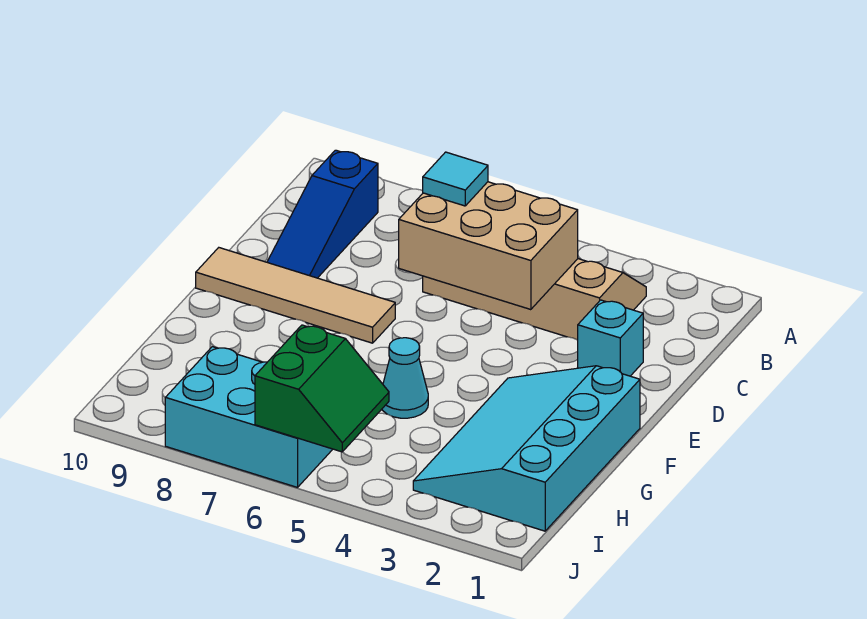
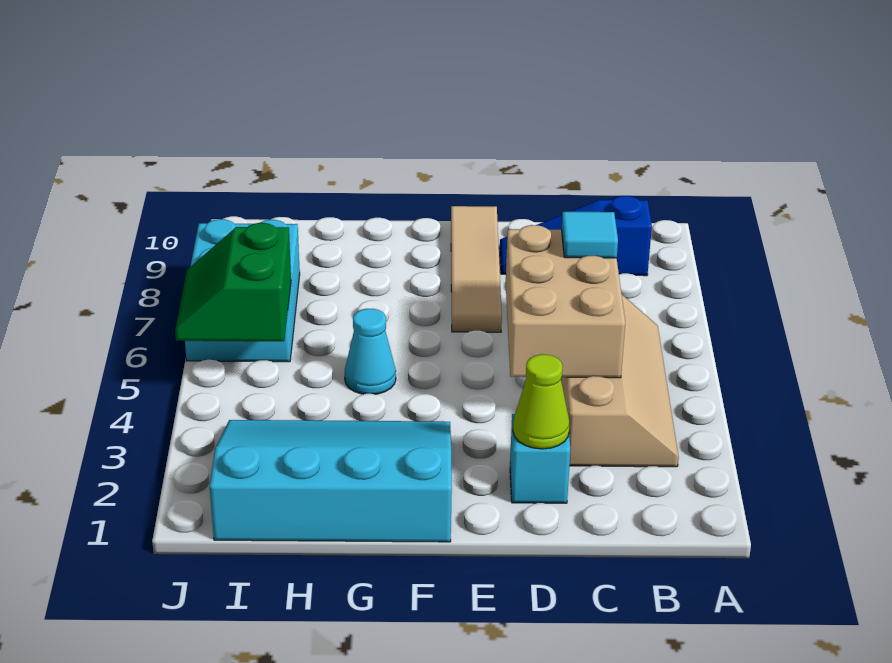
none -> lime 1x1 cone [513,354,570,449]
green 2x2 slope [255,325,389,452] -> green 2x2 slope turned to [175,223,291,341]

